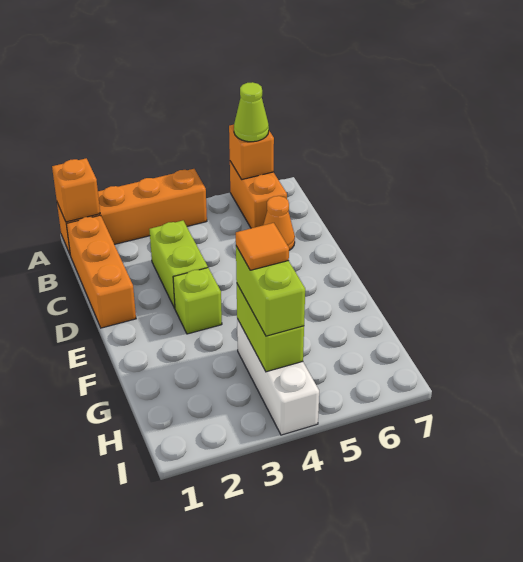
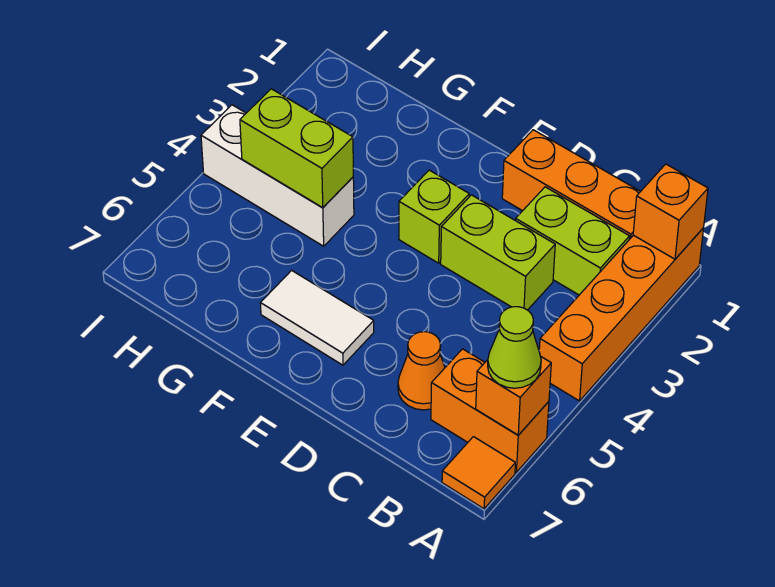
none -> white 1x2 tile [260,270,374,365]
lime 1x2 brick [236,246,305,336] -> lime 1x2 brick moved to [516,187,630,295]
orange 1x1 tile [236,223,289,270] -> orange 1x1 tile moved to [442,437,515,509]

